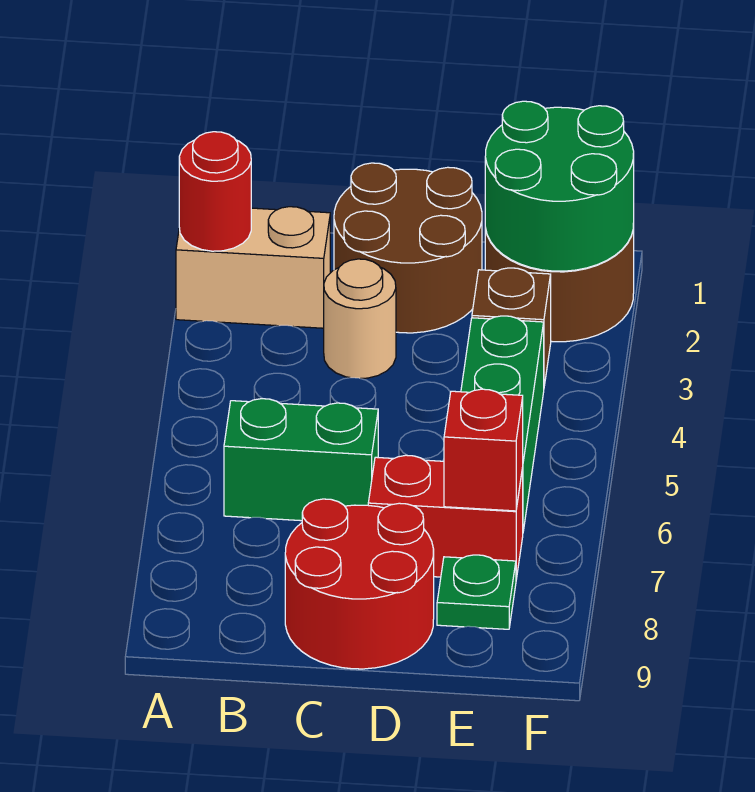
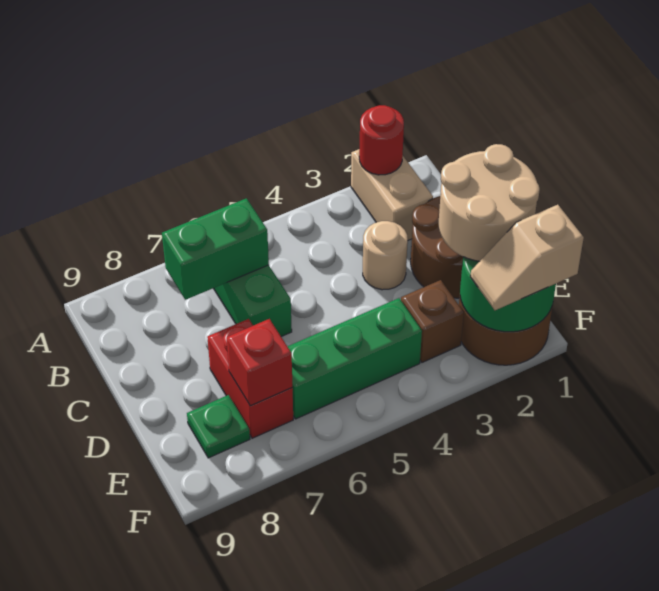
none -> green 1x2 brick [162,198,269,300]
red 2x2 round brick [285,499,434,669] -> none
none -> tan 2x2 round brick [439,144,540,261]
none -> tan 1x2 slope [471,205,584,310]

